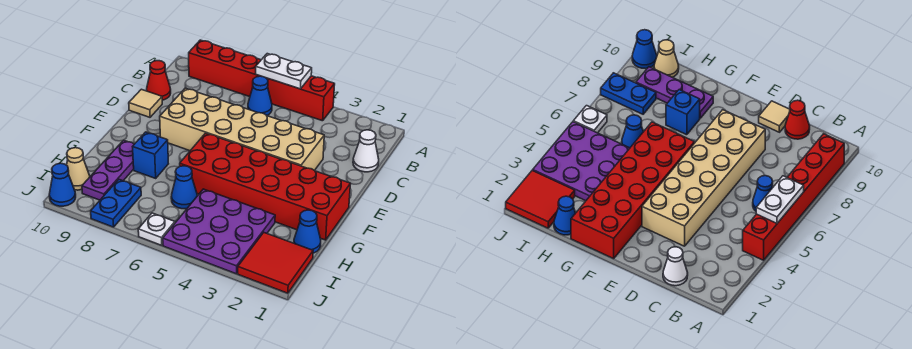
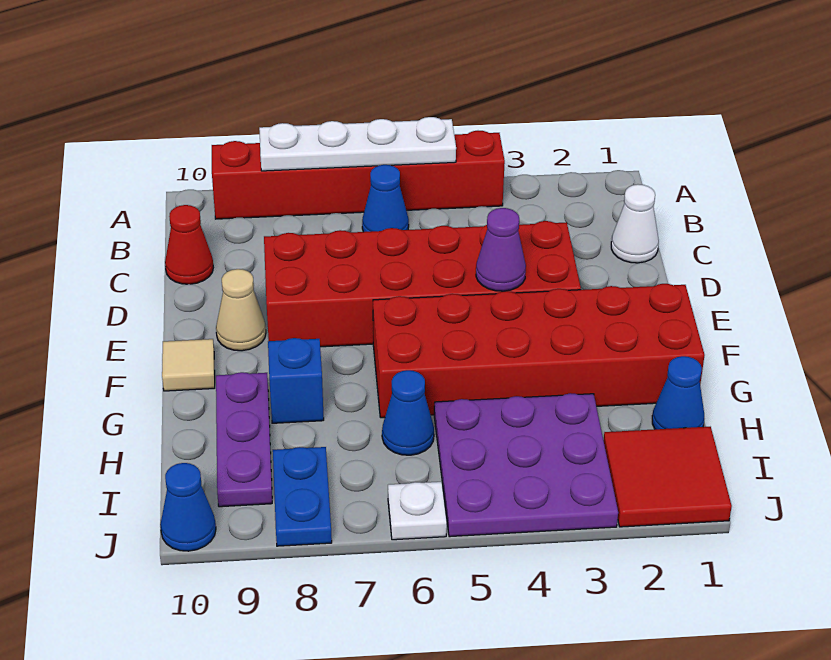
white 1x2 plate [256,54,312,89] -> white 1x4 plate [259,117,456,171]
tan 2x6 brick [160,88,324,170] -> red 2x6 brick [264,221,581,347]
tan 1x1 tile [129,89,162,117] -> tan 1x1 tile moved to [162,339,215,391]
none -> purple 1x1 cone [476,208,526,291]
tan 1x1 cone [67,148,90,190] -> tan 1x1 cone moved to [216,269,266,351]

